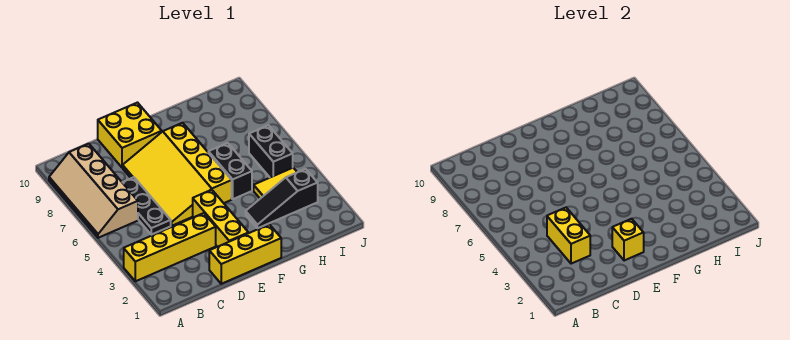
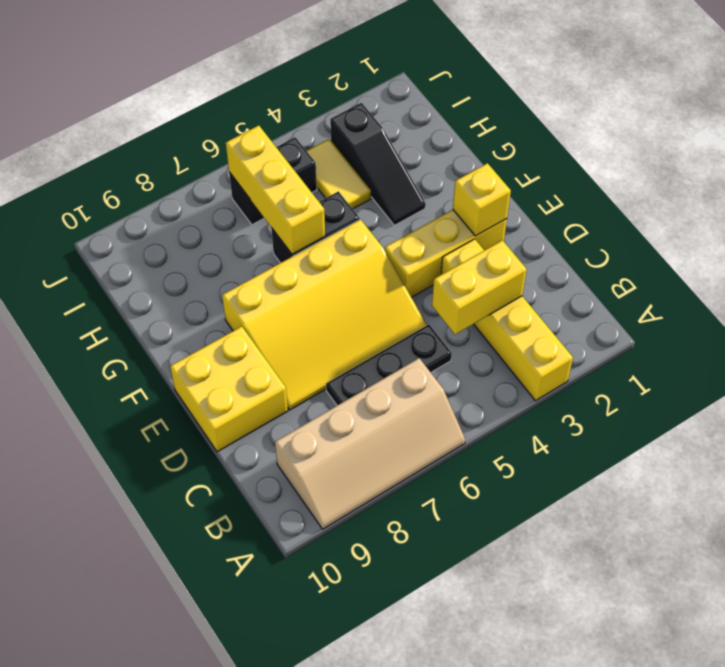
yellow 1x3 brick [209,224,281,284] -> yellow 1x3 brick moved to [226,126,325,254]

